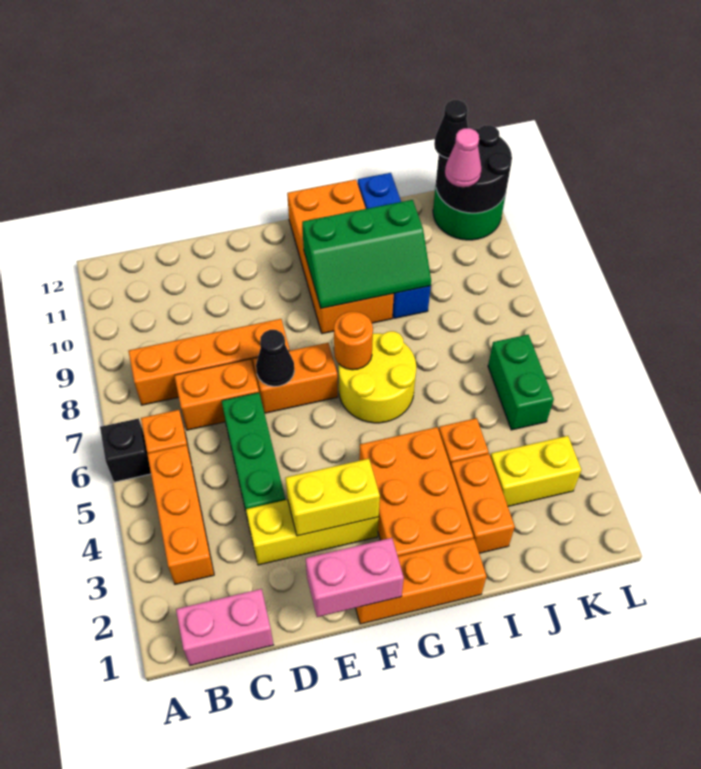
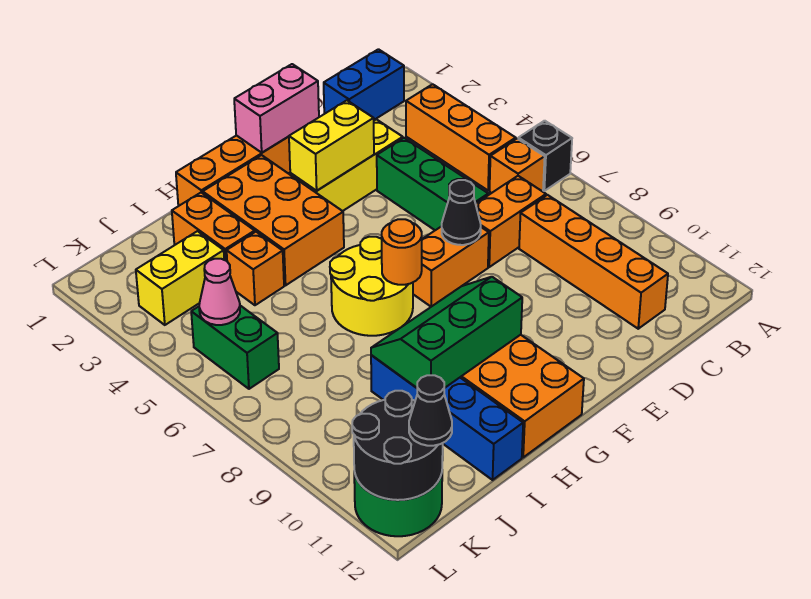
pink 1x2 brick [176,589,273,665] -> blue 1x2 brick [324,49,404,120]
orange 1x4 brick [129,319,290,405] -> orange 1x4 brick turned to [519,195,668,329]
pink 1x1 cone [445,128,482,187] -> pink 1x1 cone moved to [199,259,240,325]

